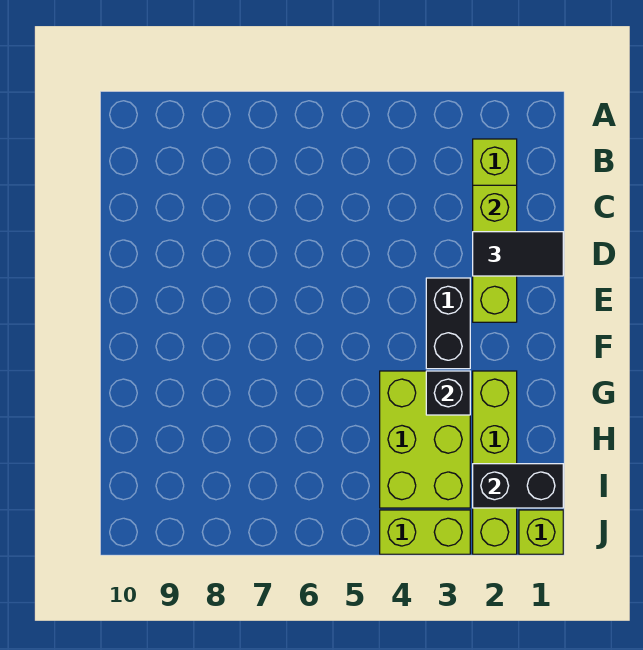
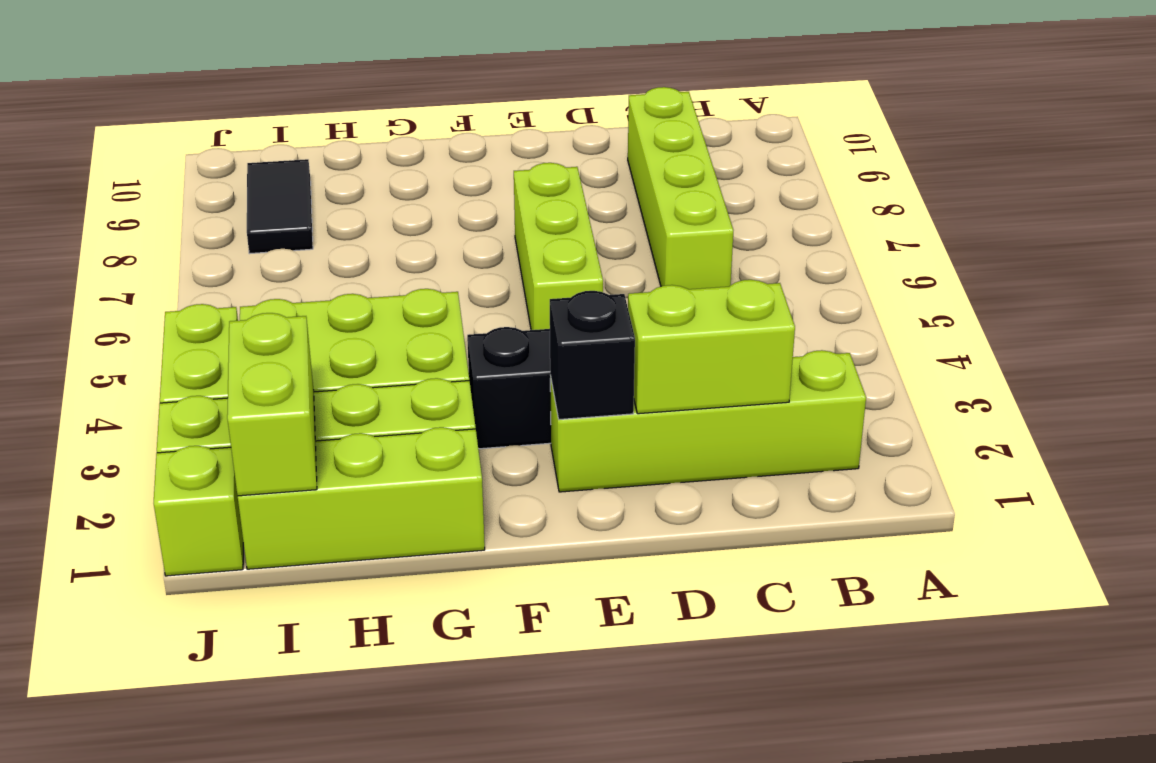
none -> lime 1x4 brick [628,87,733,289]
black 1x2 tile [473,232,563,276] -> black 1x2 tile moved to [247,159,313,254]
none -> lime 1x3 brick [514,163,603,330]
none -> lime 1x3 brick [238,427,485,569]
black 1x1 brick [426,371,470,415] -> black 1x1 brick moved to [550,291,635,420]
black 1x2 brick [473,464,563,508] -> lime 1x2 brick [227,313,317,496]

